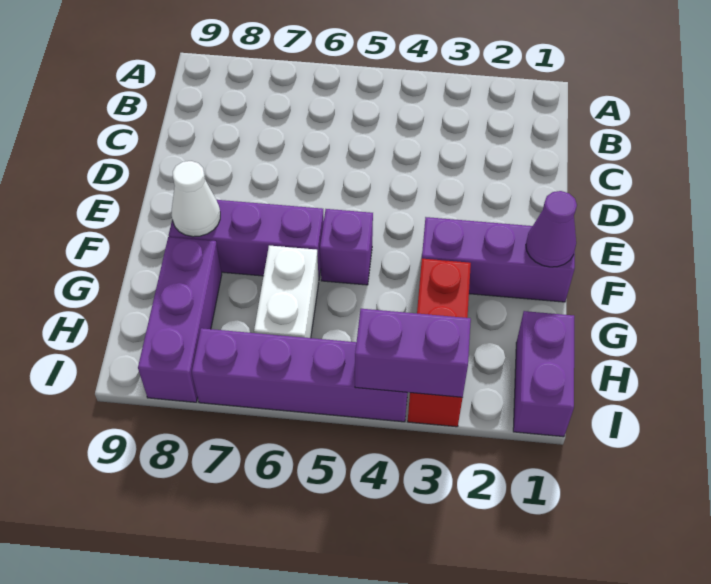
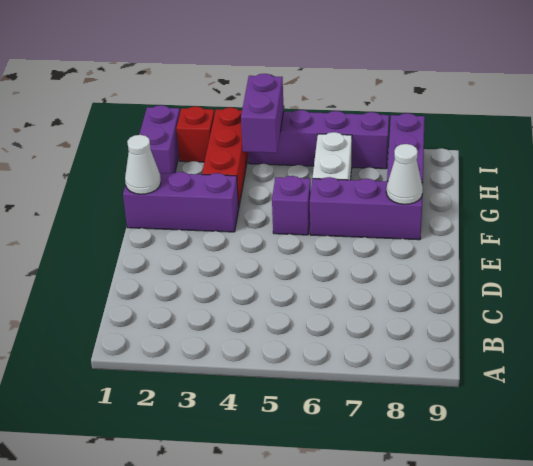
purple 1x1 cone [526,191,577,267] -> white 1x1 cone [125,135,161,194]
none -> red 1x1 brick [176,106,214,162]
purple 1x2 brick [355,309,471,397] -> purple 1x2 brick turned to [241,74,284,153]

